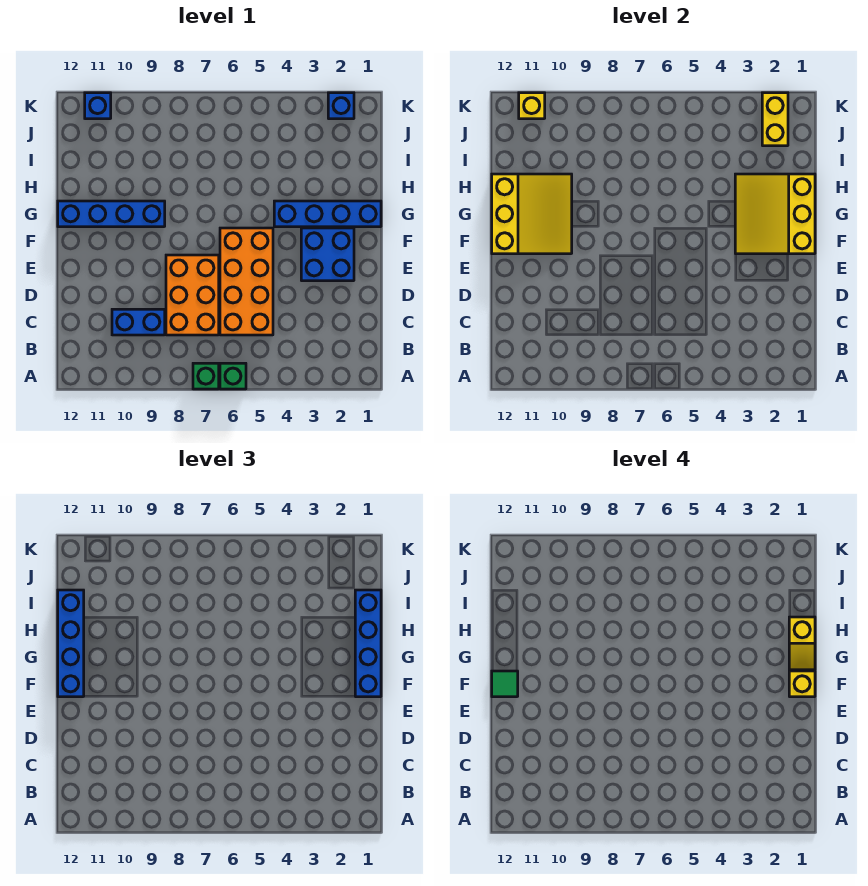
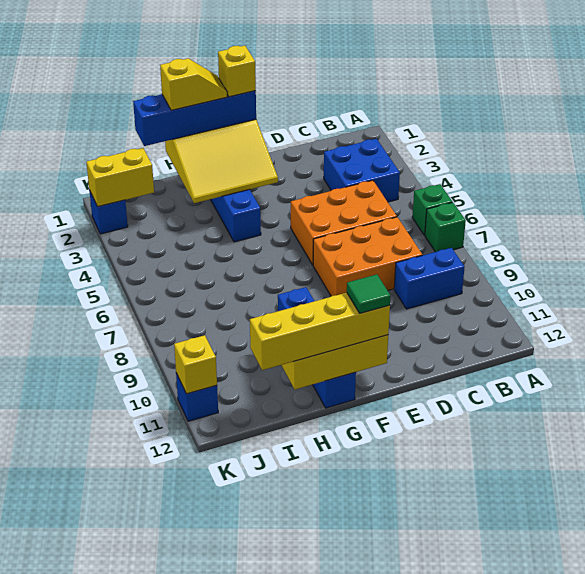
orange 2x4 brick [220,228,273,335] -> orange 2x3 brick [291,180,397,265]
blue 1x2 brick [112,309,165,335] -> blue 1x2 brick turned to [394,248,464,309]
blue 2x2 brick [301,228,354,281] -> blue 2x2 brick moved to [324,139,400,202]
blue 1x4 brick [58,590,84,697] -> yellow 1x4 brick [250,293,390,370]

